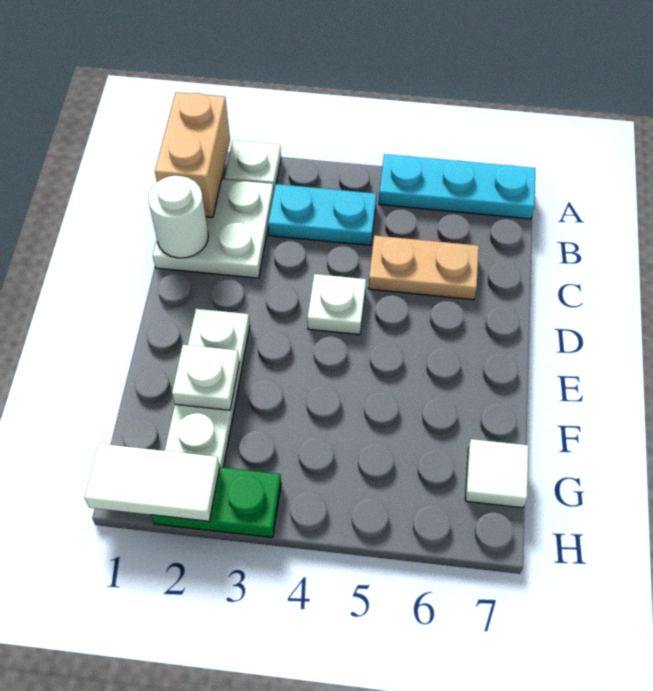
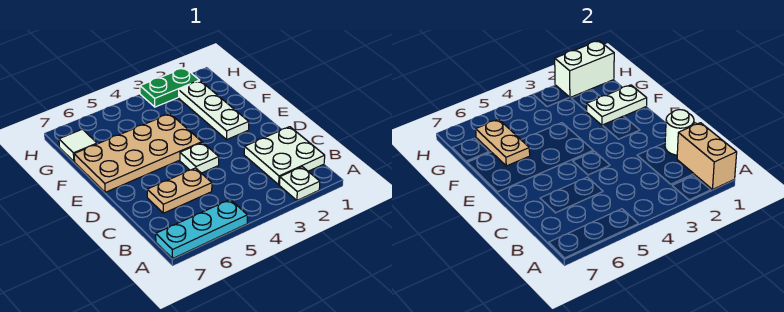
cyan 1x2 plate [268,184,377,246] -> none
none -> tan 2x4 plate [74,114,202,192]
white 1x1 plate [172,345,239,410] -> white 1x2 plate [586,85,647,125]
none -> tan 1x2 plate [476,119,530,166]
white 1x2 tile [85,444,220,521] -> white 1x2 brick [555,41,614,97]

